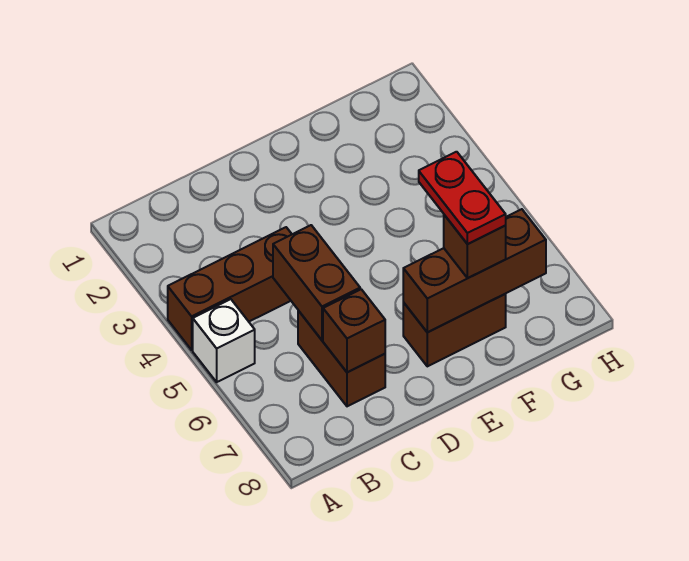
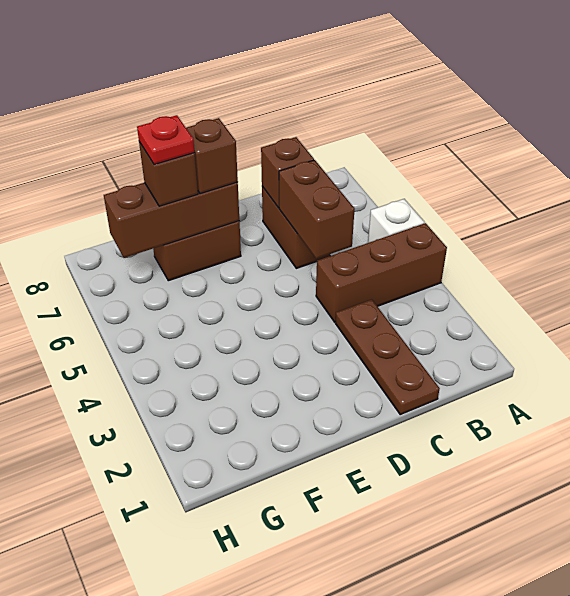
none -> brown 1x3 plate [336,299,440,414]
none -> brown 1x1 brick [186,118,238,194]
red 1x2 plate [419,152,506,244] -> red 1x1 plate [137,115,194,164]

